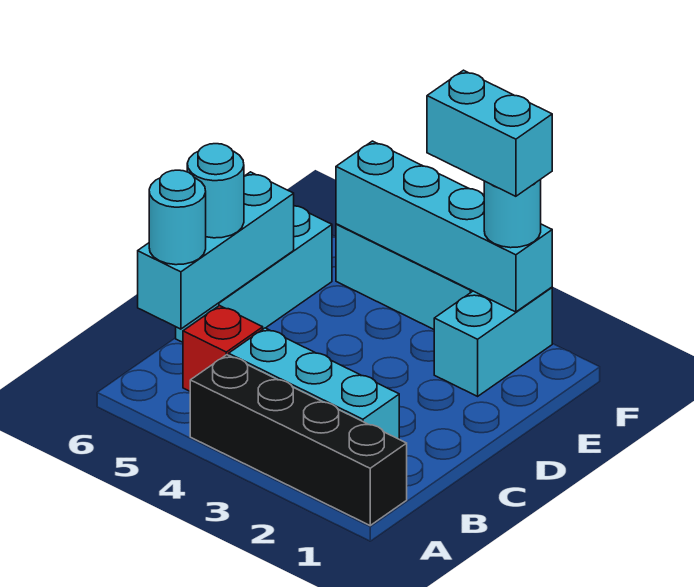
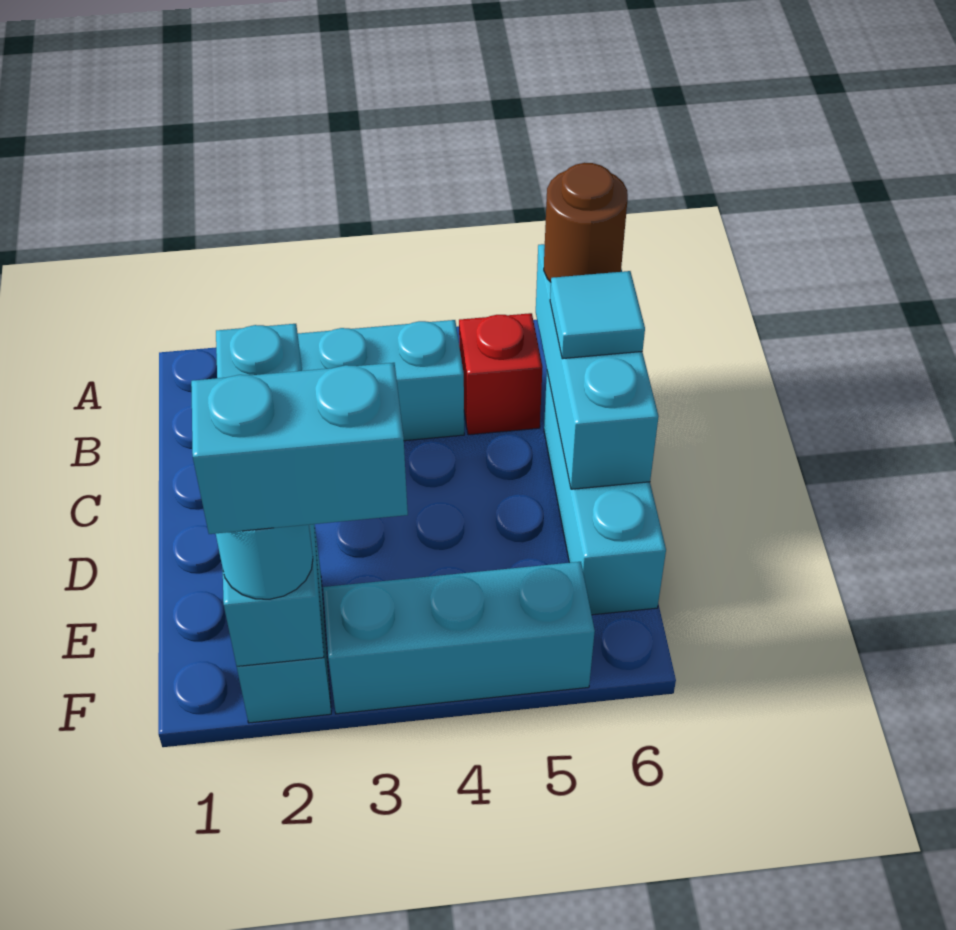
black 1x4 brick [190,355,407,525] -> none
cyan 1x1 round brick [149,170,206,265] -> brown 1x1 round brick [544,163,628,282]
cyan 1x1 round brick [187,144,244,238] -> cyan 1x1 tile [550,271,645,359]
cyan 1x4 brick [336,141,552,312] -> cyan 1x4 brick turned to [216,324,324,666]

